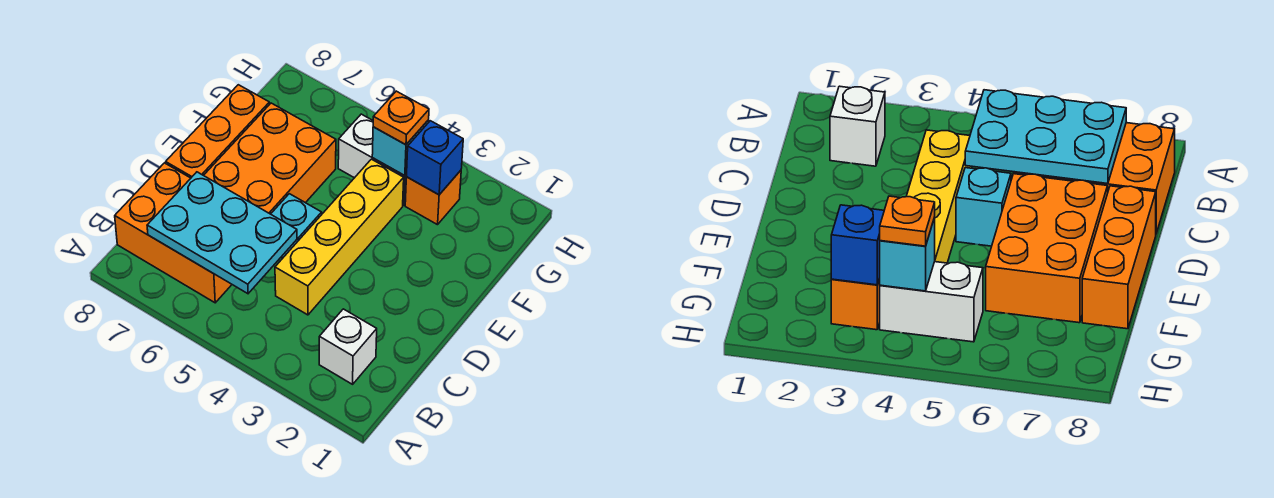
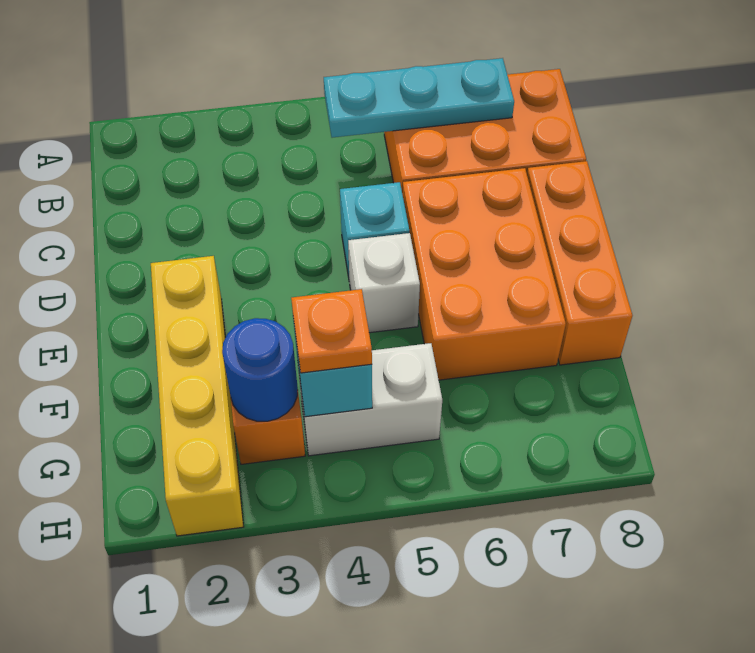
white 1x1 brick [319,309,377,384] -> white 1x1 brick moved to [348,233,420,333]
cyan 2x3 plate [147,172,297,294] -> cyan 1x3 plate [324,58,514,138]
yellow 1x4 brick [275,159,404,315] -> yellow 1x4 brick moved to [151,256,244,536]
blue 1x1 brick [407,121,463,195] -> blue 1x1 round brick [222,318,298,421]

